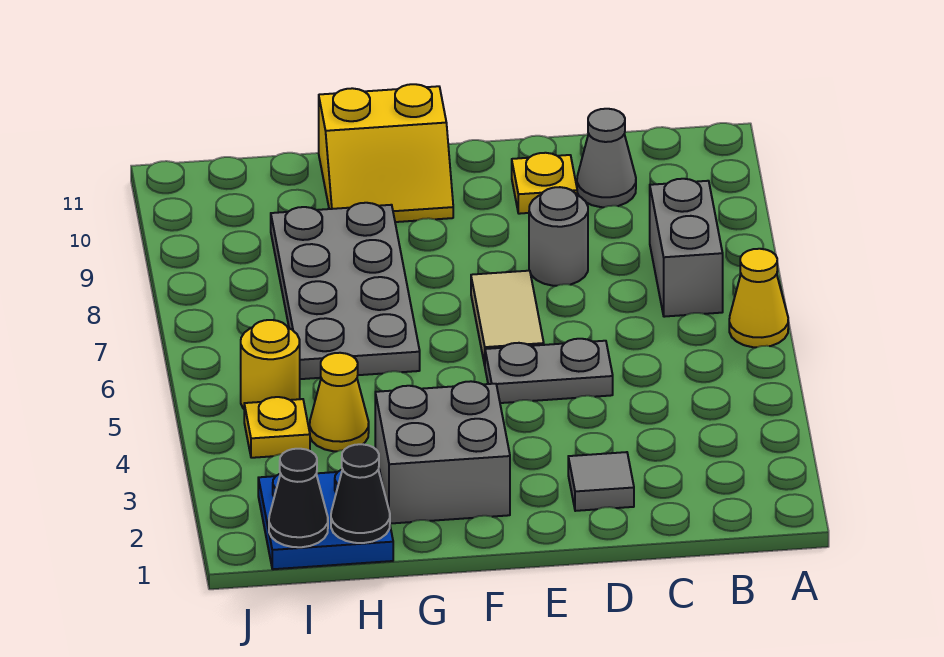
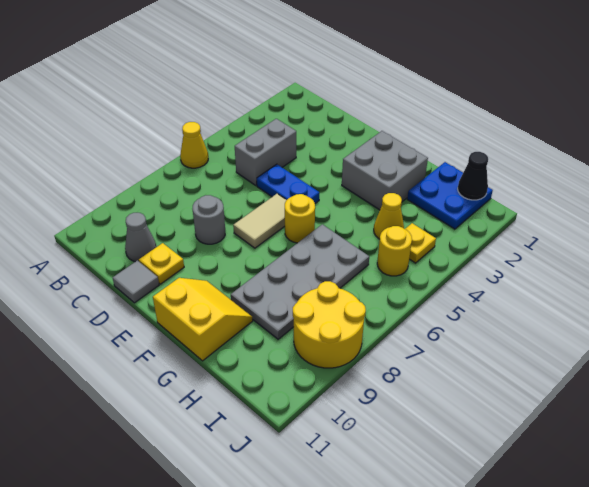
grey 1x2 brick [650,179,723,317] -> grey 1x2 brick moved to [235,119,296,186]
grey 1x1 tile [568,452,634,511] -> grey 1x1 tile moved to [113,260,159,303]
grey 1x2 plate [485,339,613,403] -> blue 1x2 plate [257,164,319,203]
none -> yellow 1x1 round brick [285,194,315,243]
black 1x1 cone [331,444,390,543] -> none
none -> yellow 2x2 round brick [293,281,366,368]

